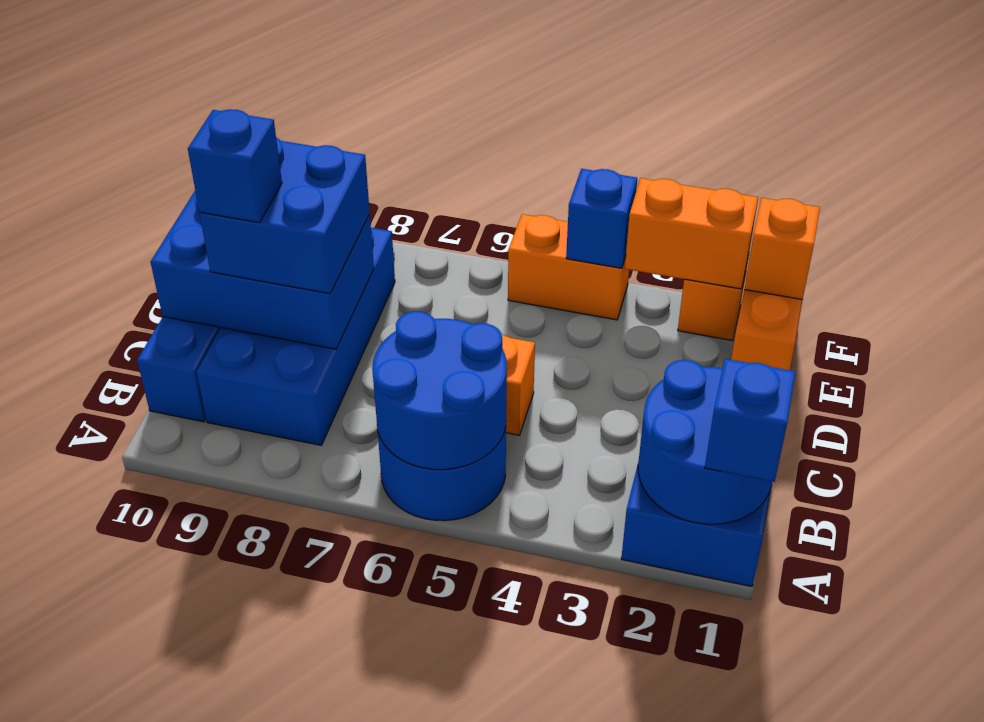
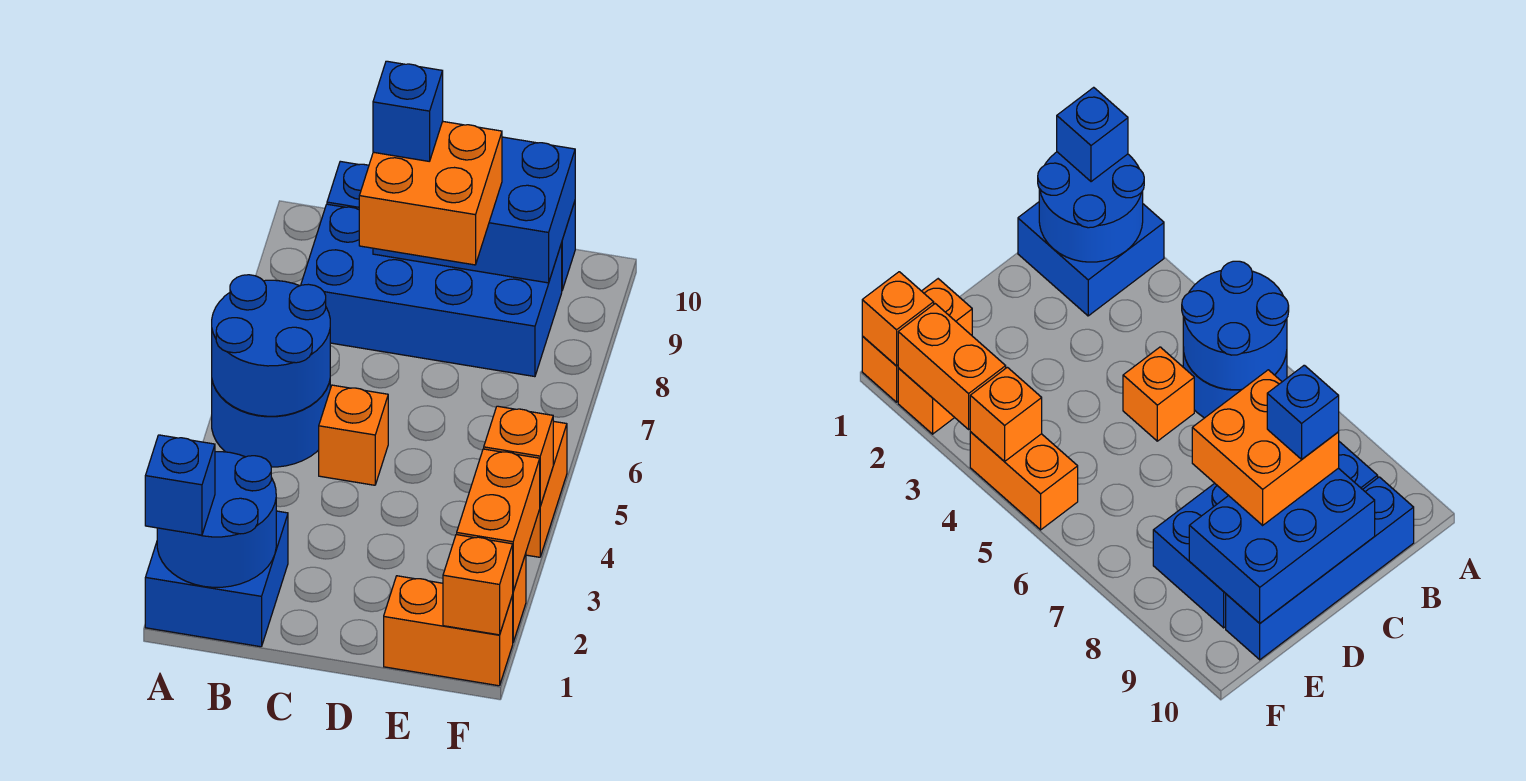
blue 2x3 brick [151,191,374,349] -> blue 2x3 brick turned to [373,137,575,283]
blue 2x2 brick [200,138,370,294] -> orange 2x2 brick [359,121,502,265]
blue 1x1 brick [566,169,637,268] -> orange 1x1 brick [484,406,553,506]

